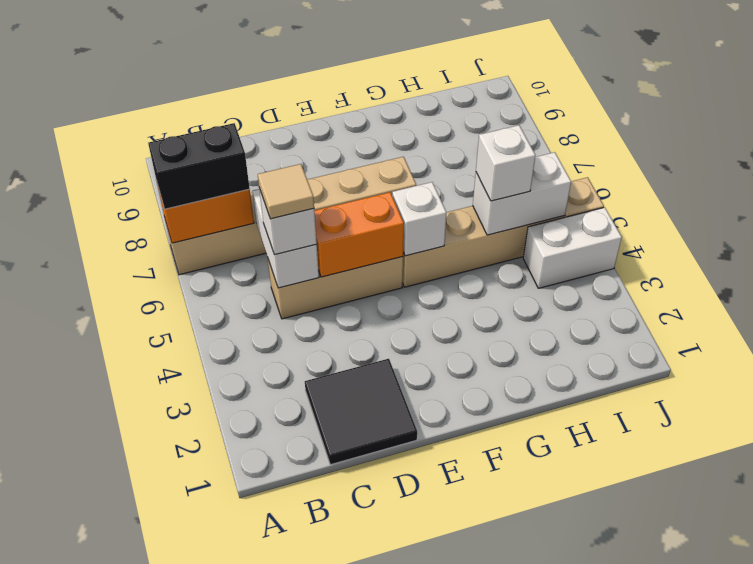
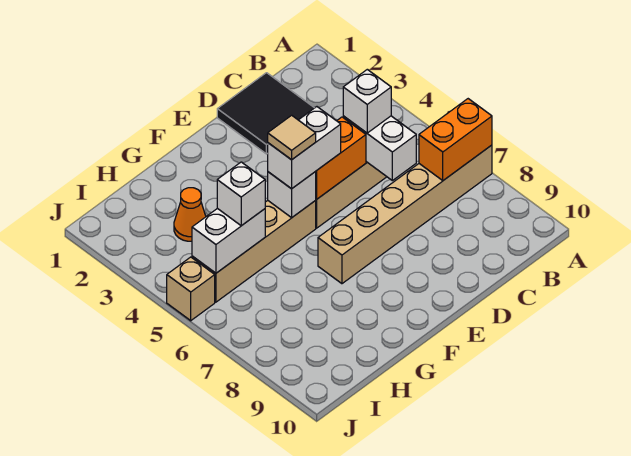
black 1x2 brick [148,123,250,209] -> none
tan 1x1 tile [258,164,314,219] -> tan 1x1 tile moved to [268,115,316,160]
none -> orange 1x1 cone [174,188,206,241]
white 1x2 brick [523,207,622,288] -> white 1x2 brick moved to [268,107,341,189]

